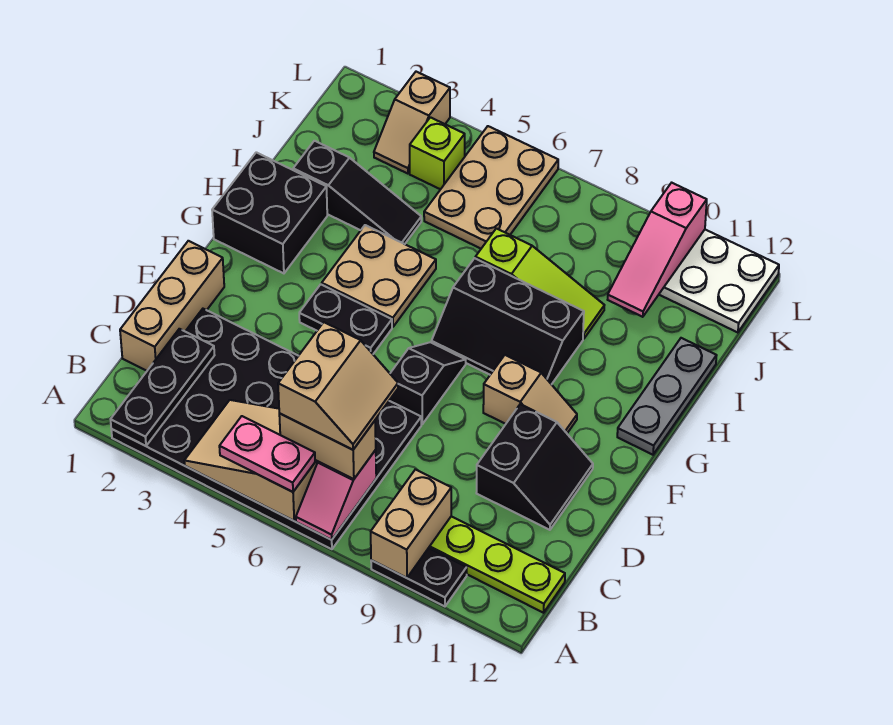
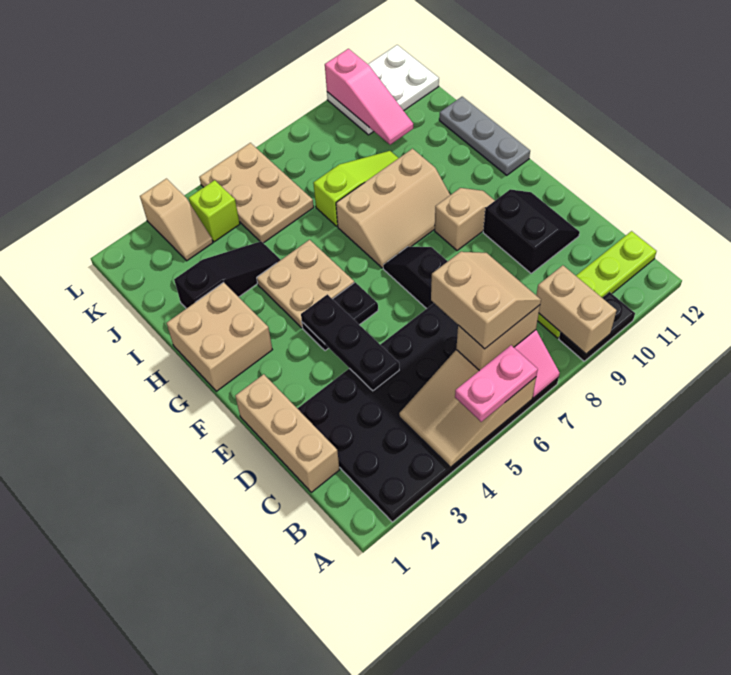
black 1x3 plate [110,329,215,446] -> black 1x3 plate moved to [301,294,399,391]
black 2x2 brick [212,152,327,273] -> tan 2x2 brick [166,282,272,391]
black 2x3 slope [432,258,584,384] -> tan 2x3 slope [336,149,450,268]

